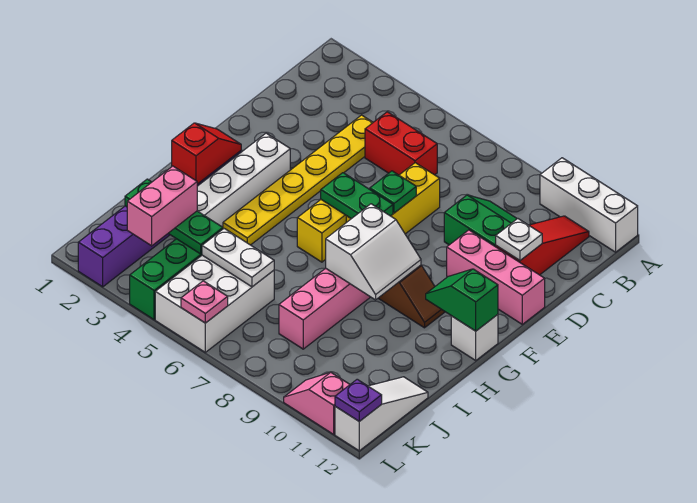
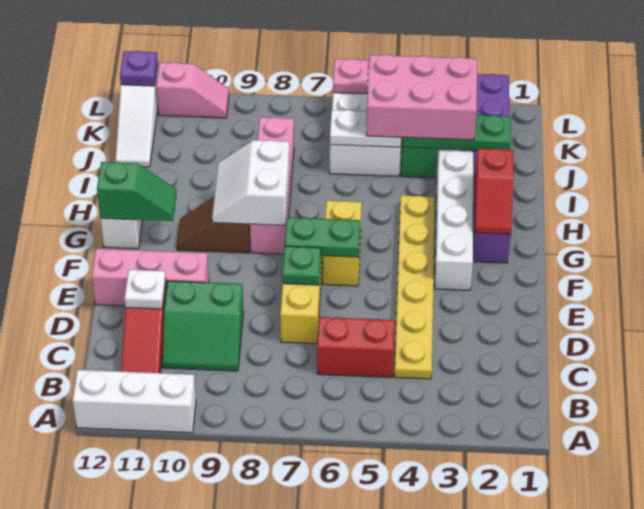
pink 1x2 brick [127,166,197,246] -> pink 2x3 brick [366,55,477,140]

